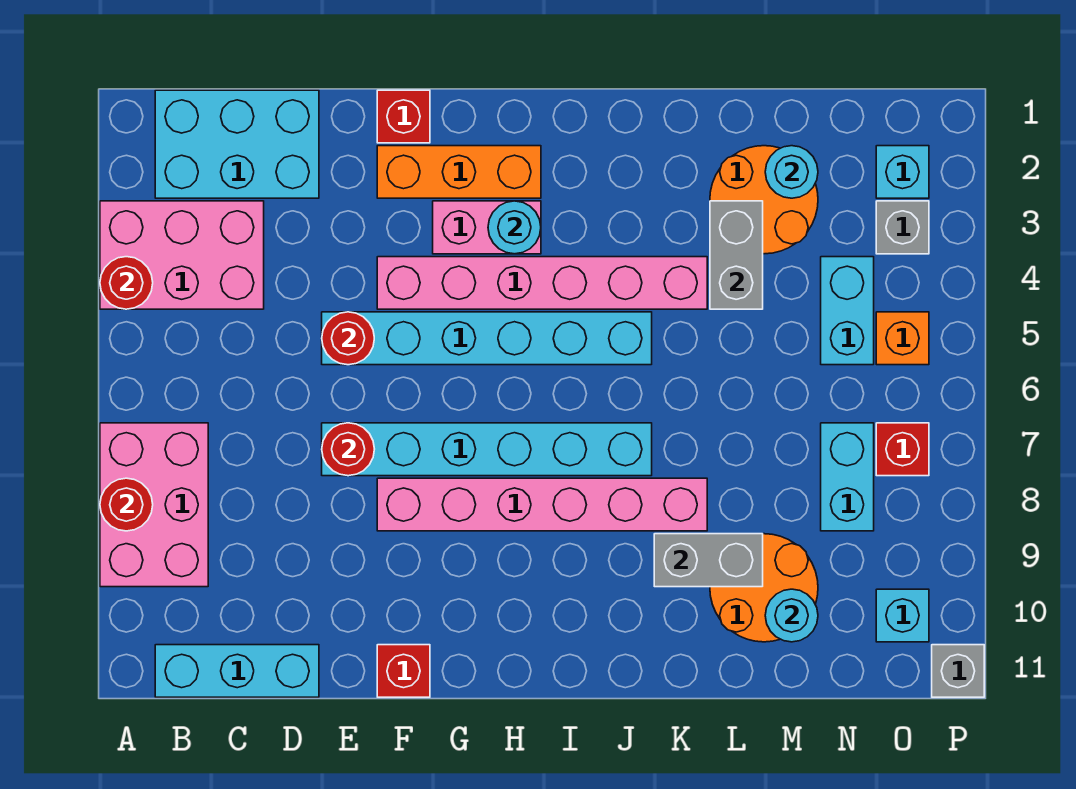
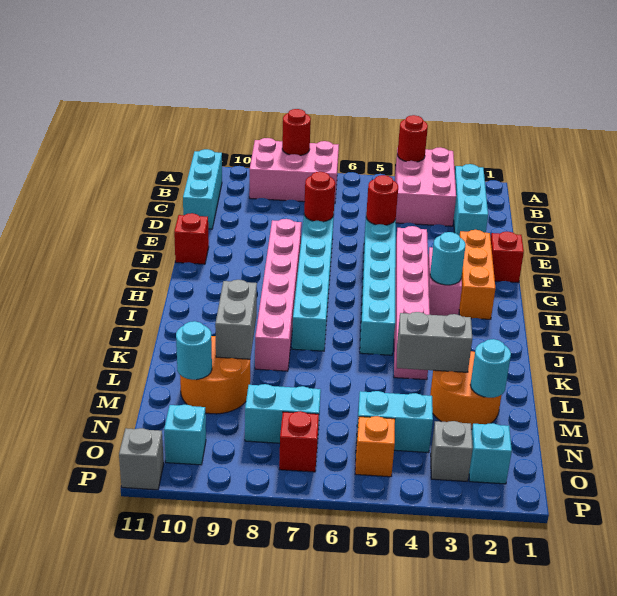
cyan 2x3 brick [155,90,319,198] -> cyan 1x3 brick [454,164,488,236]

